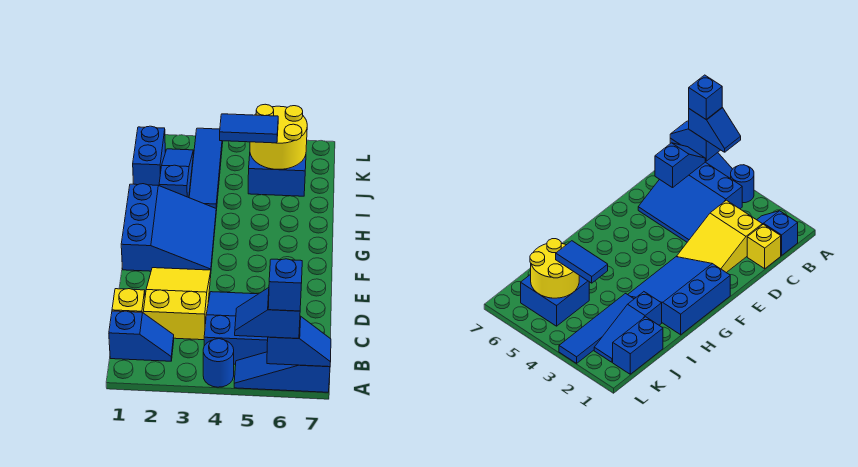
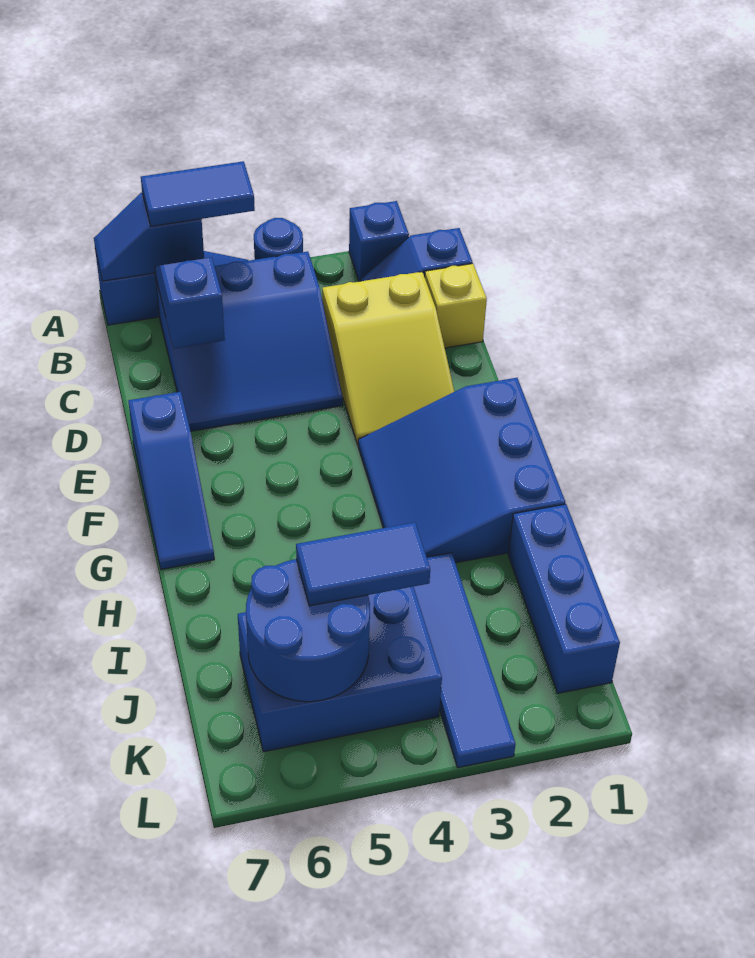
blue 1x2 slope [235,288,300,339] -> blue 1x2 tile [141,161,255,226]
blue 1x1 brick [268,259,302,311] -> blue 1x1 brick moved to [349,201,409,282]
blue 1x3 slope [159,149,193,198] -> blue 1x3 slope moved to [128,392,214,569]
blue 1x2 brick [133,126,165,186] -> blue 1x3 brick [508,504,620,693]
blue 2x2 brick [248,154,306,196] -> blue 2x3 brick [238,587,442,752]
yellow 2x2 round brick [250,104,307,169] -> blue 2x2 round brick [246,559,370,702]

